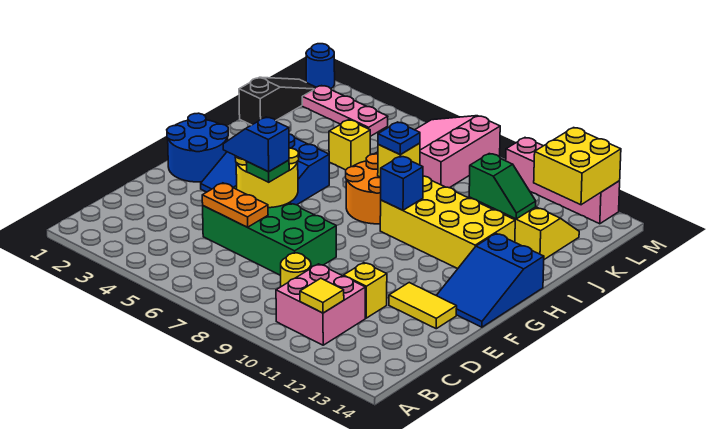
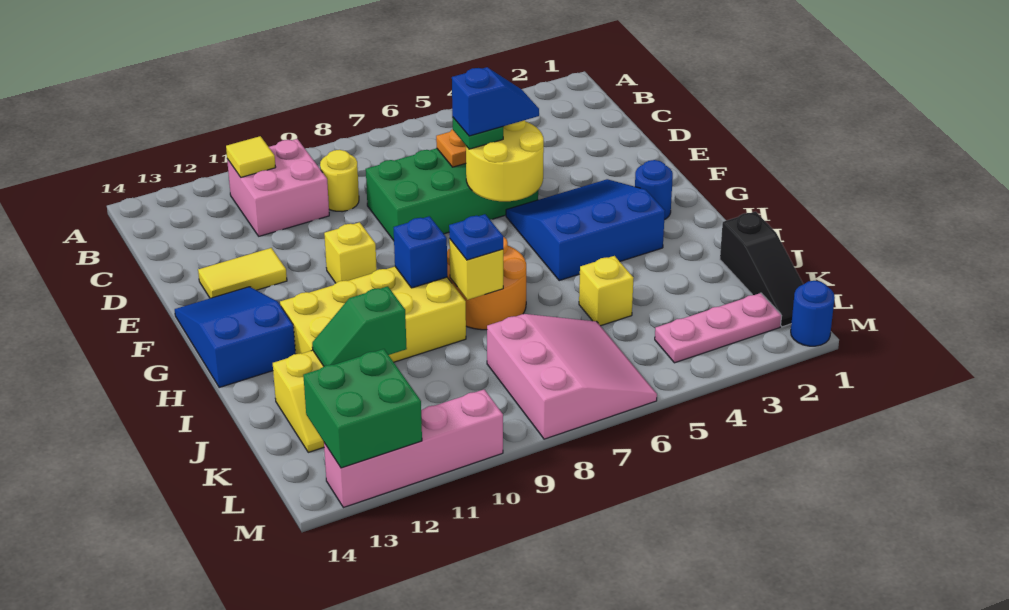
yellow 1x1 brick [344,263,387,318] -> yellow 1x1 brick moved to [324,222,377,283]
blue 2x2 round brick [167,113,228,182] -> blue 1x1 round brick [635,160,673,220]
yellow 2x2 brick [534,128,621,205] -> green 2x2 brick [303,349,422,468]

